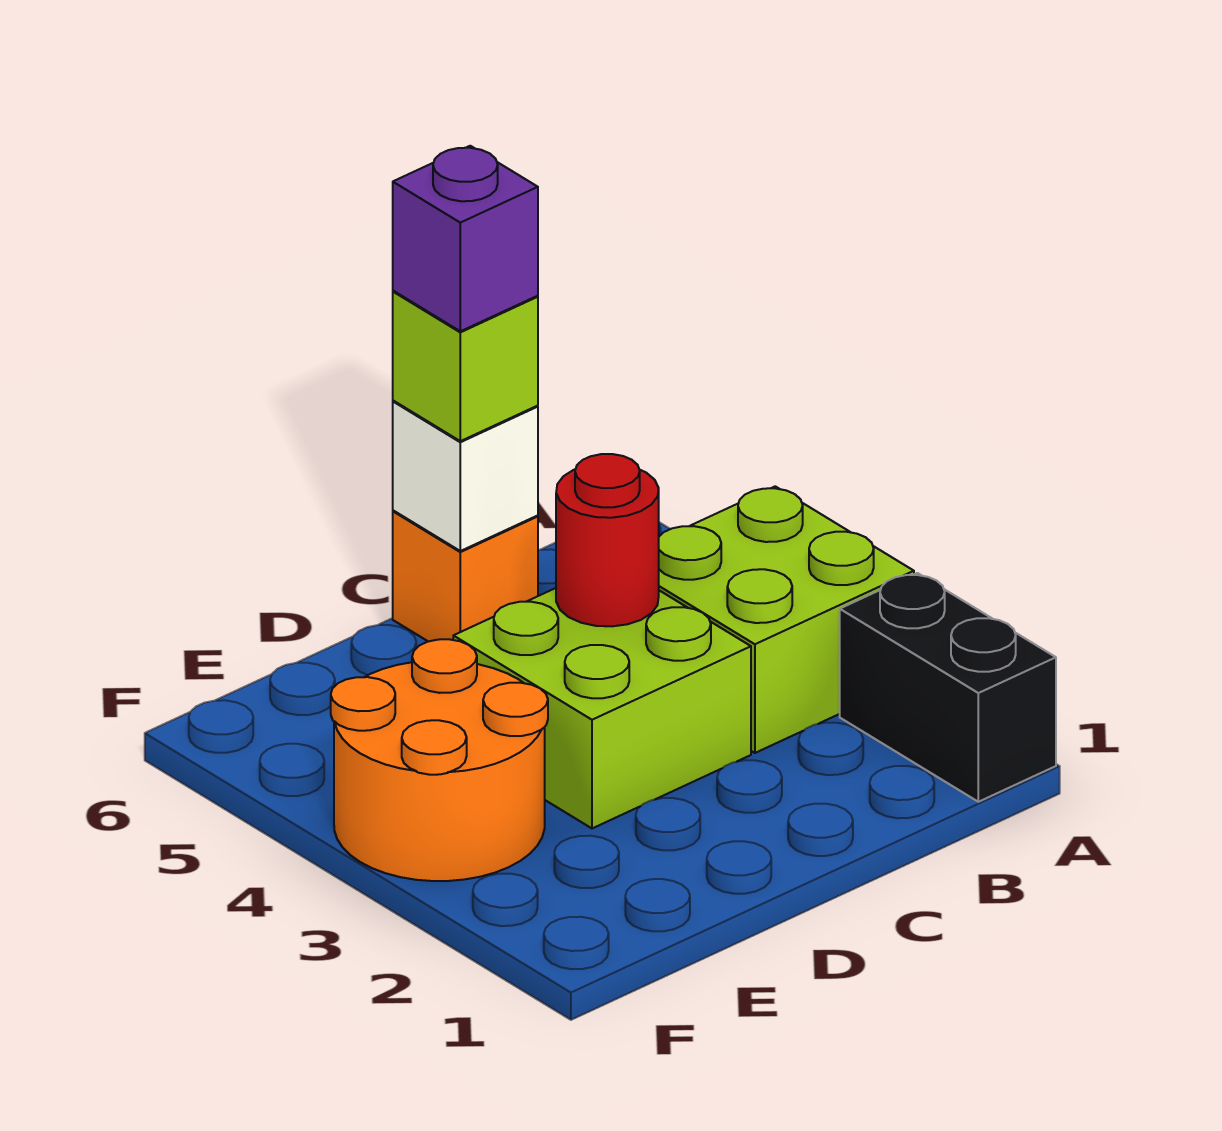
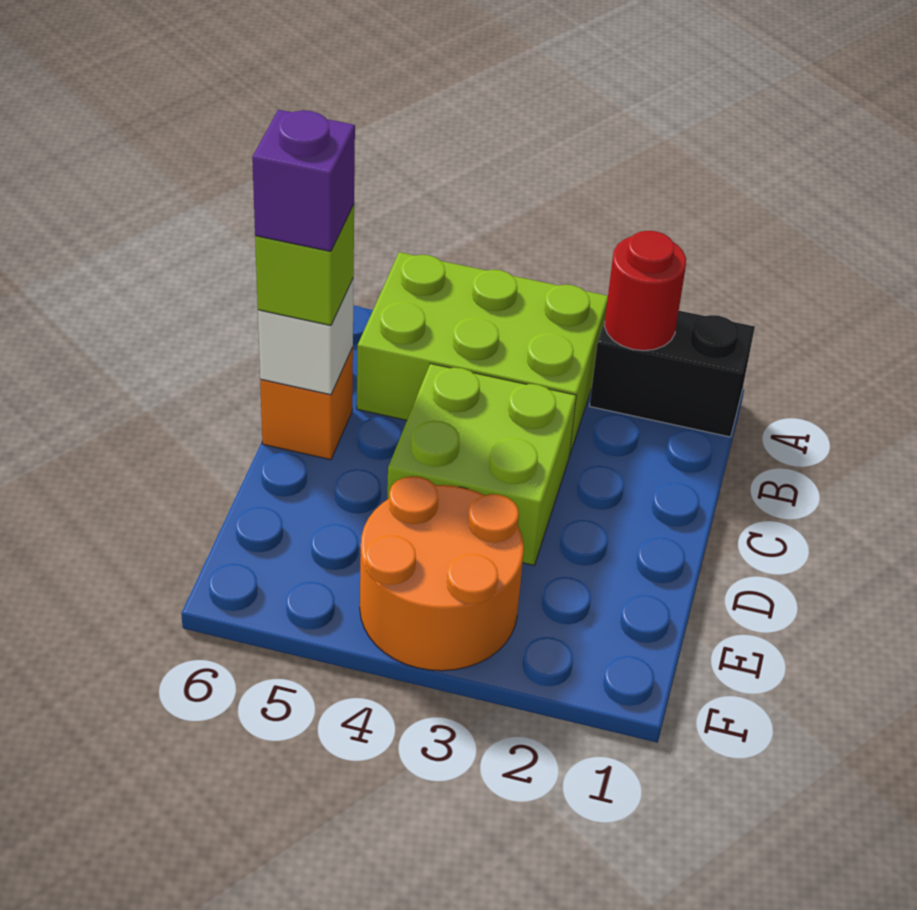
lime 2x2 brick [659,486,914,753] -> lime 2x3 brick [357,252,608,456]
red 1x1 round brick [556,454,659,626] -> red 1x1 round brick moved to [605,231,686,351]

